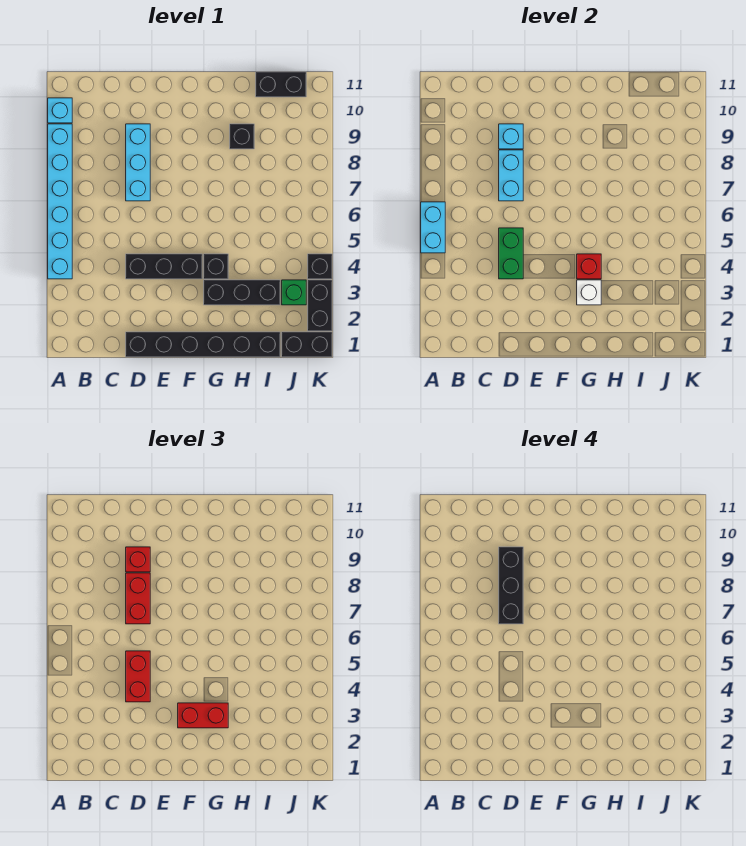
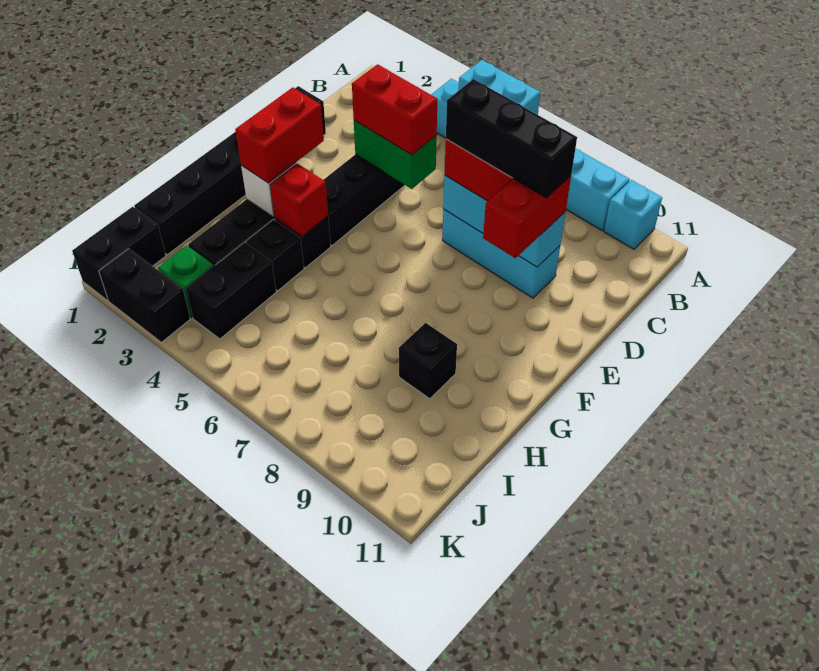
red 1x1 brick [126,547,150,572] -> red 1x2 brick [483,176,571,258]
black 1x2 brick [256,72,306,97] -> black 1x2 brick moved to [186,242,276,339]
black 1x1 brick [308,254,332,279] -> black 1x1 brick moved to [246,220,304,291]

